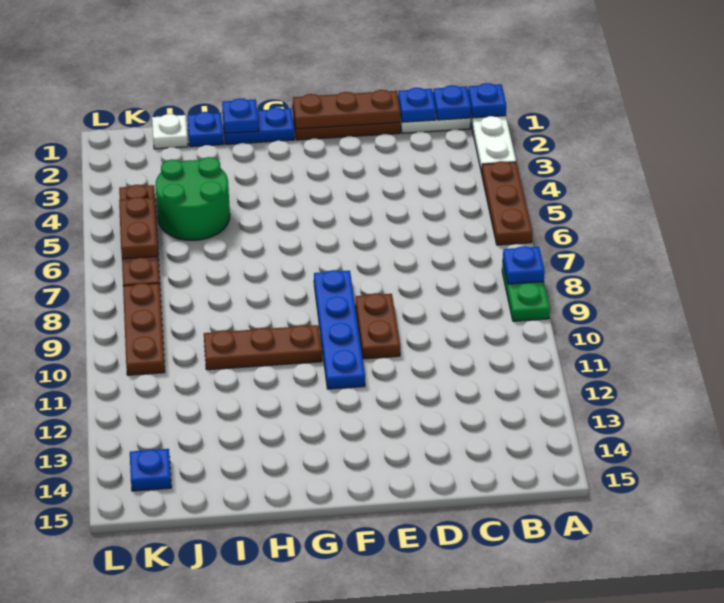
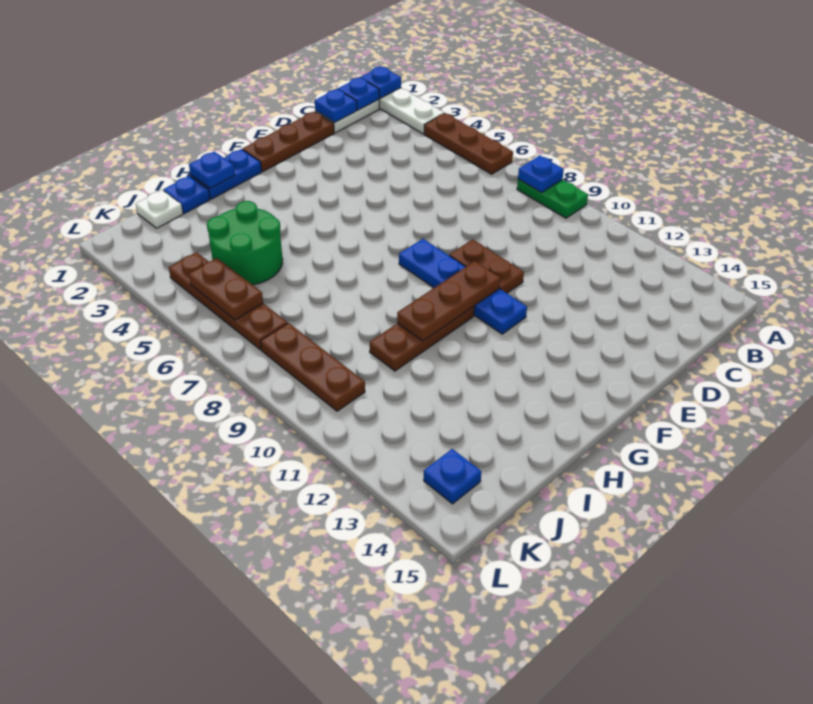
brown 1x3 plate [293,90,400,129] -> brown 1x3 plate moved to [397,261,500,341]

